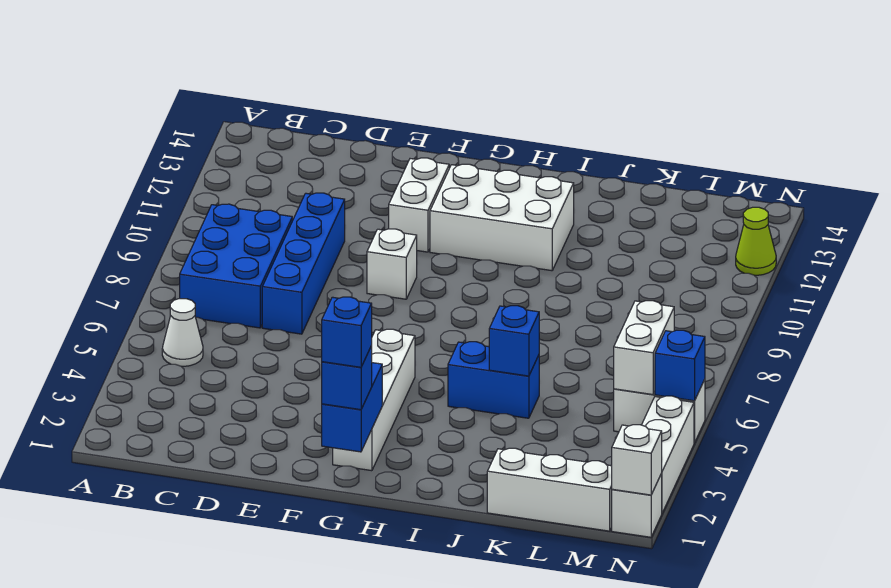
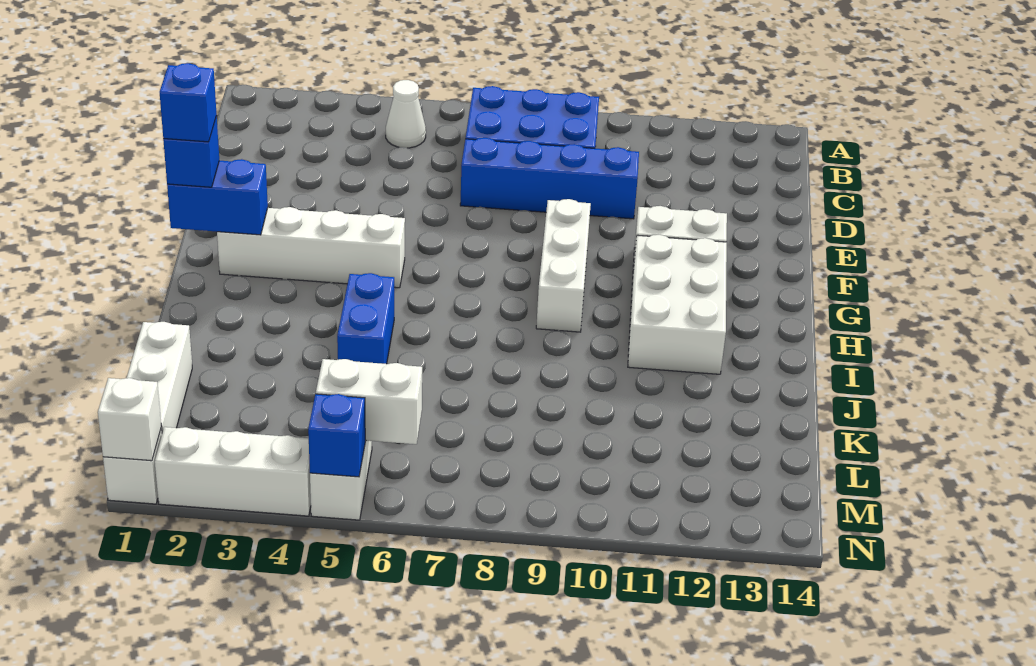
white 1x1 brick [367,229,417,299] -> white 1x3 brick [536,199,591,332]
blue 1x1 brick [489,306,539,376] -> none
lime 1x1 cone [736,207,776,275] -> none

